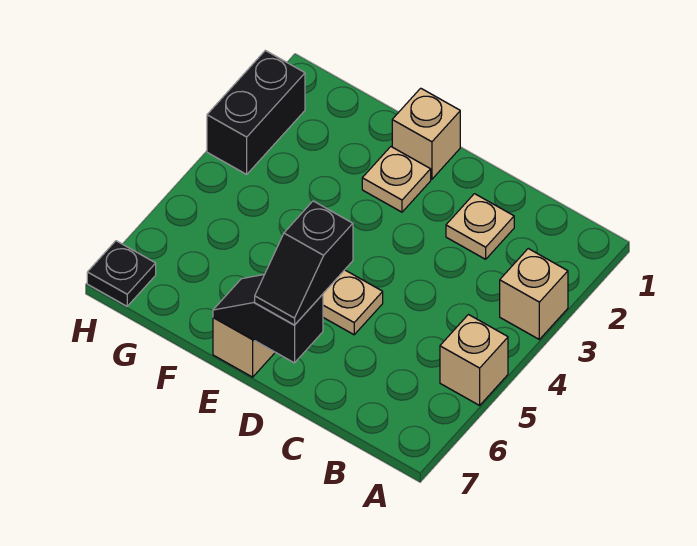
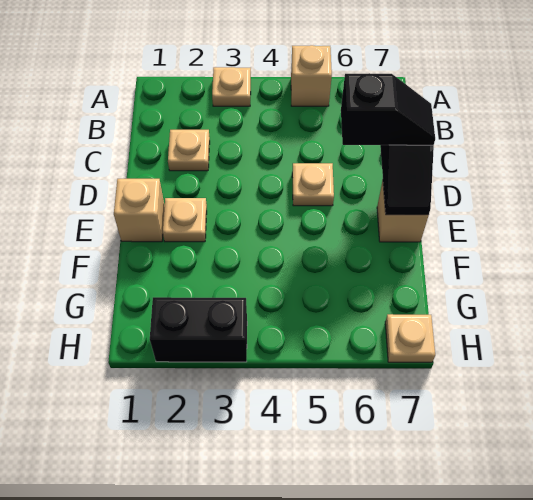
tan 1x1 brick [500,249,568,339] -> tan 1x1 plate [212,67,251,106]
black 1x1 plate [87,241,156,306] -> tan 1x1 plate [385,314,435,362]

